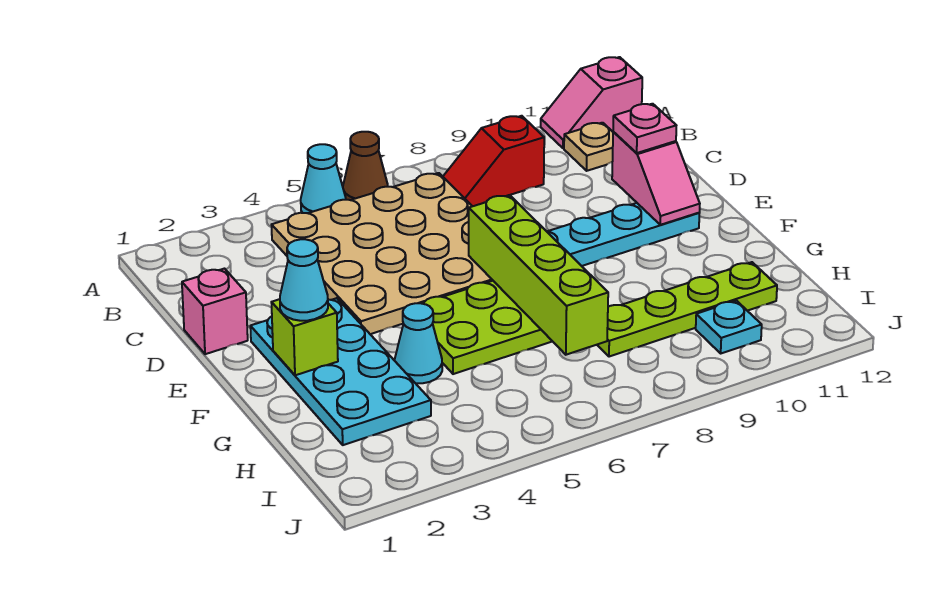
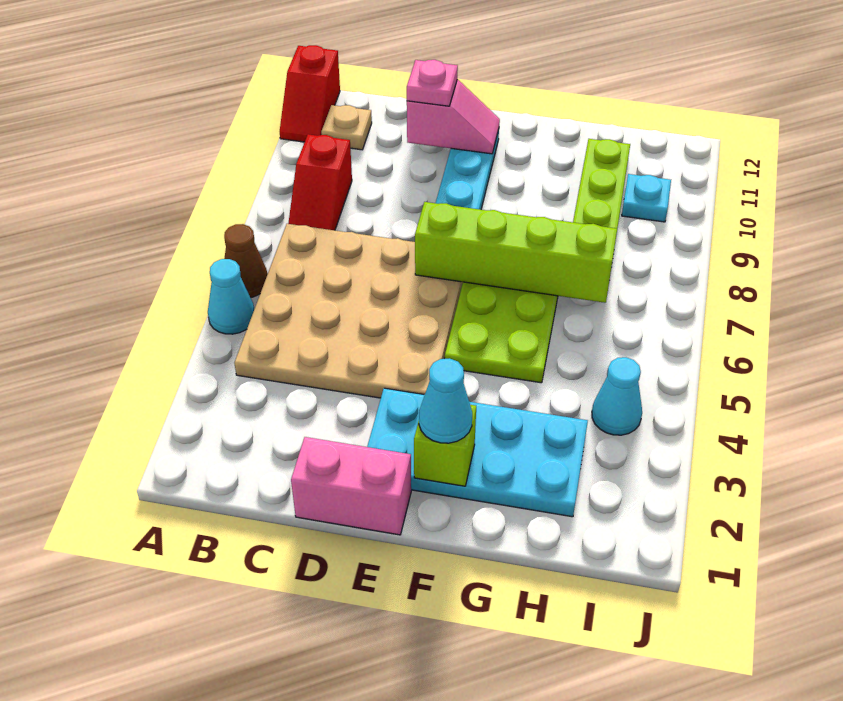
pink 1x2 slope [541,57,642,148] -> red 1x2 slope [280,45,340,142]
pink 1x1 brick [182,269,248,354] -> pink 1x2 brick [291,437,411,535]
cyan 1x1 cone [395,303,442,384] -> cyan 1x1 cone moved to [592,357,642,435]

